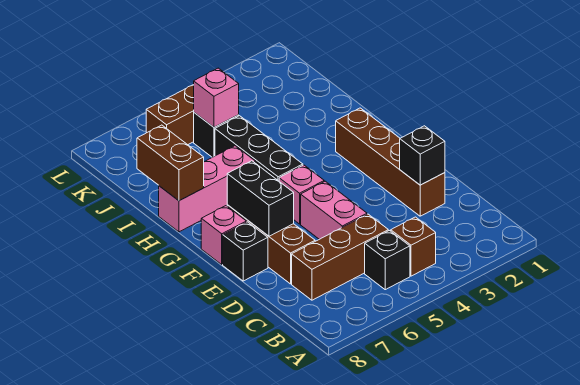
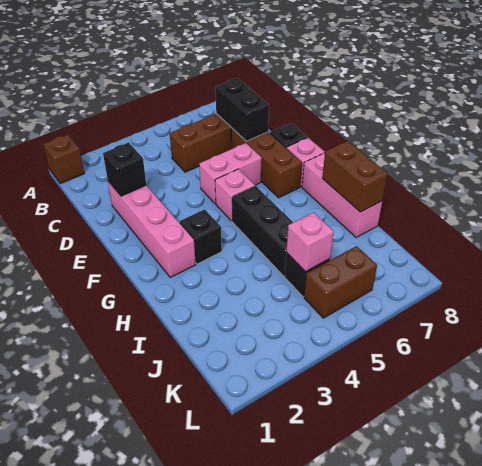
brown 1x1 brick [391,217,436,276] -> brown 1x1 brick moved to [43,134,84,184]
black 1x1 brick [365,231,410,290] -> black 1x1 brick moved to [179,209,222,264]
brown 1x4 brick [336,108,445,216] -> pink 1x4 brick [108,181,196,277]
pink 1x2 brick [301,181,367,239] -> pink 1x2 brick turned to [199,143,262,204]
black 1x2 brick [227,161,294,236] -> black 1x2 brick moved to [215,78,269,141]
pink 1x3 brick [159,146,256,232] -> pink 1x3 brick turned to [302,153,382,237]

